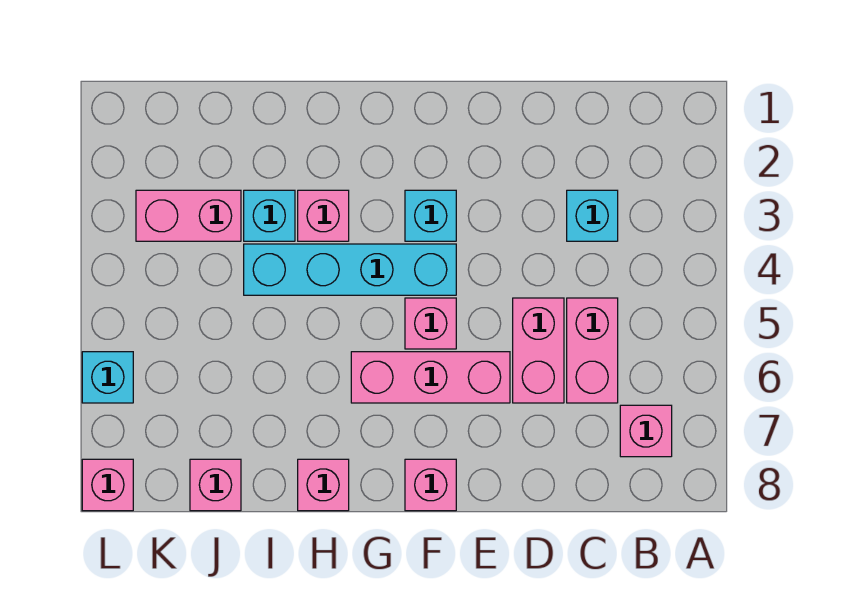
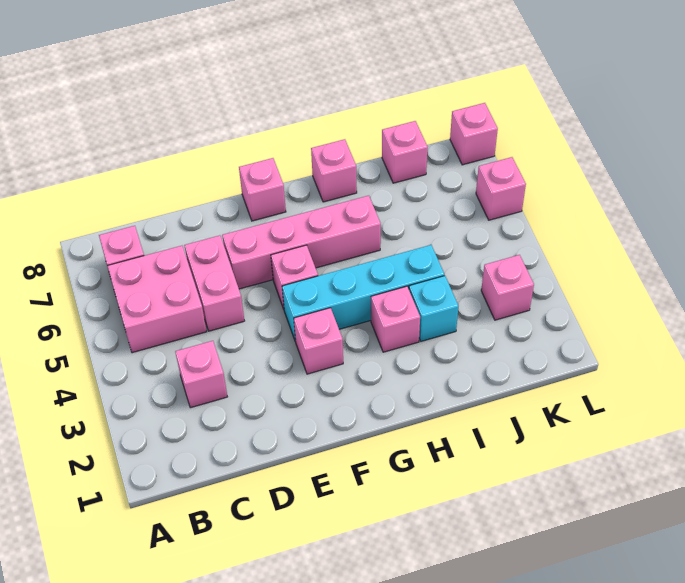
cyan 1x1 brick [567,190,618,241] -> pink 1x1 brick [175,341,227,408]
pink 1x2 brick [567,298,618,403] -> pink 2x2 brick [108,246,207,353]
pink 1x3 brick [351,352,510,403] -> pink 1x4 brick [222,196,381,289]
cyan 1x1 brick [405,190,456,241] -> pink 1x1 brick [294,308,343,374]
pink 1x2 brick [136,190,241,241] -> pink 1x1 brick [481,255,534,320]
cyan 1x1 brick [82,352,133,403] -> pink 1x1 brick [476,157,526,220]

